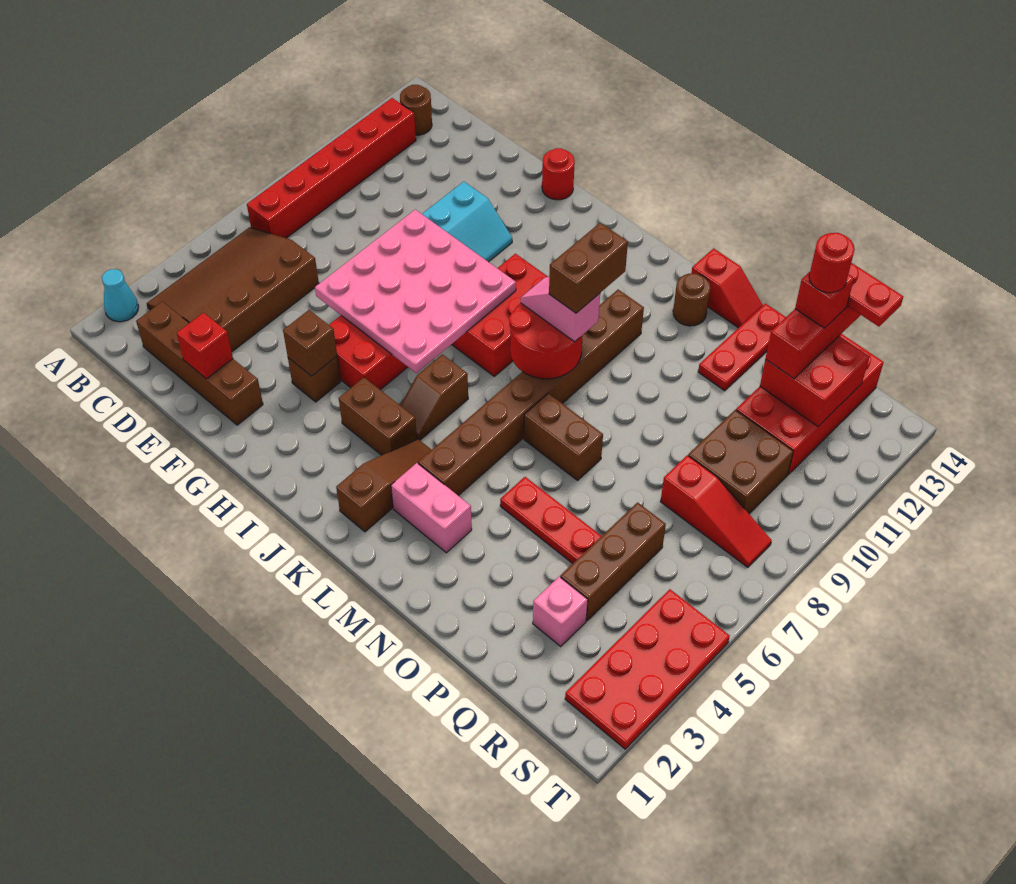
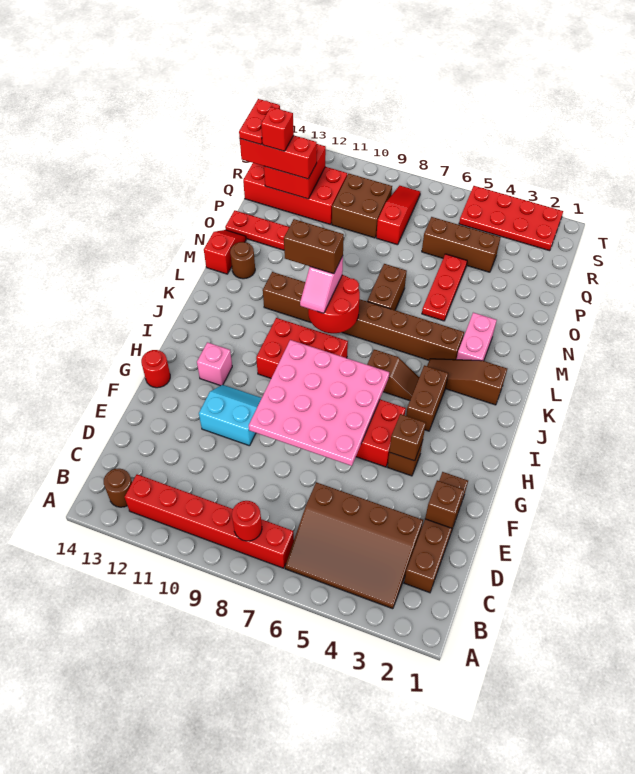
cyan 1x1 cone [102,269,139,322] -> none
red 1x1 brick [177,313,233,379] -> brown 1x1 brick [425,480,464,528]
pink 1x1 brick [533,577,588,646] -> pink 1x1 brick moved to [197,342,232,386]
red 1x1 round brick [809,233,855,293] -> red 1x1 round brick moved to [232,501,262,541]

